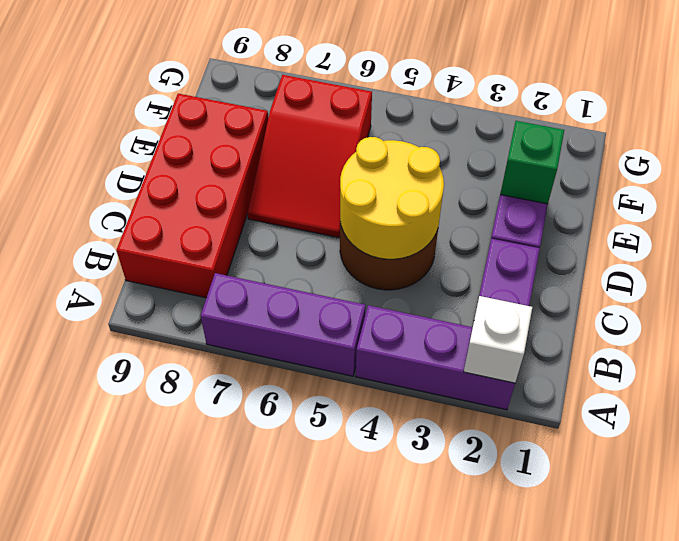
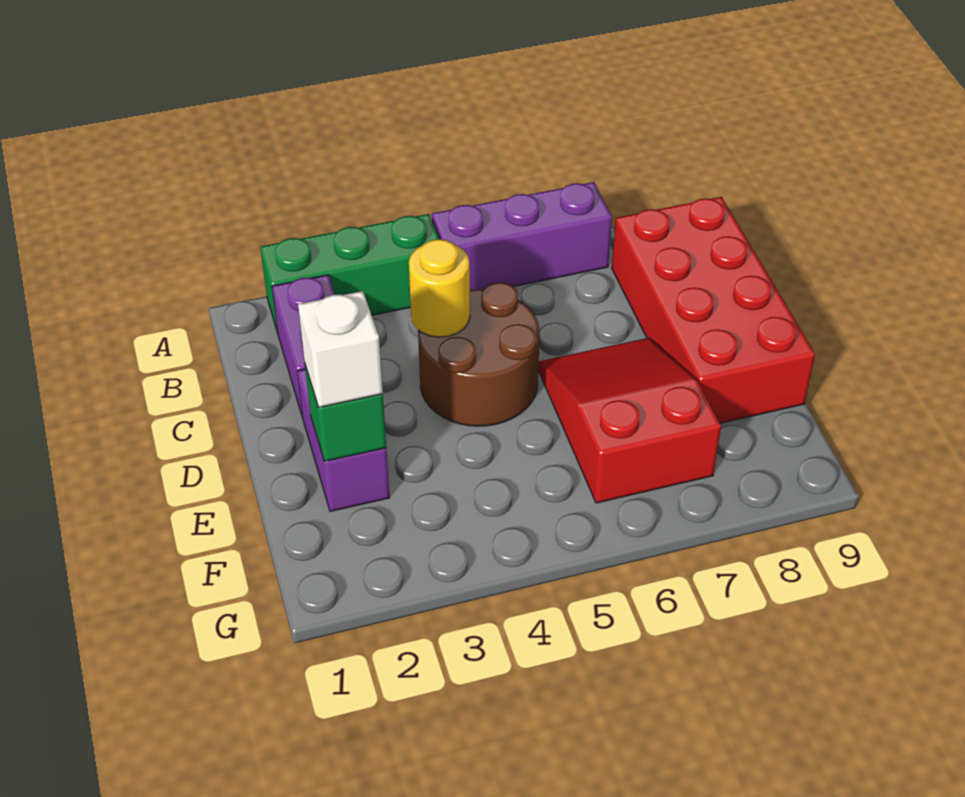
purple 1x3 brick [356,305,515,410] -> green 1x3 brick [260,214,439,333]
white 1x1 brick [464,296,532,383] -> white 1x1 brick moved to [298,291,383,408]
yellow 2x2 round brick [340,137,444,259] -> yellow 1x1 round brick [409,239,470,337]

